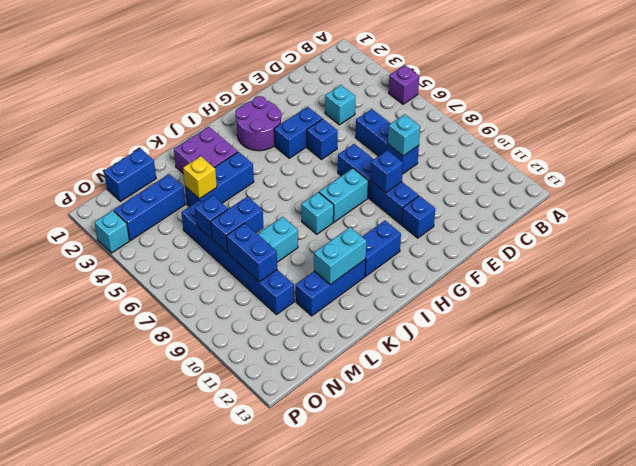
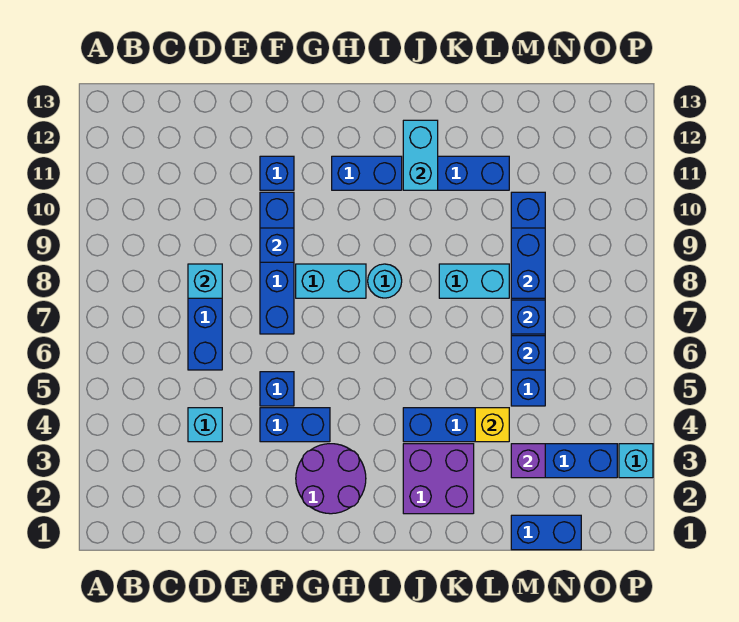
purple 1x1 brick [389,65,419,104] -> purple 1x1 brick moved to [511,444,545,478]
cyan 1x1 brick [301,192,334,234] -> cyan 1x1 round brick [368,264,402,298]
cyan 1x2 brick [314,227,366,285] -> cyan 1x2 brick turned to [403,120,438,190]
blue 1x2 brick [211,197,264,253] -> blue 1x1 brick [511,300,545,334]

